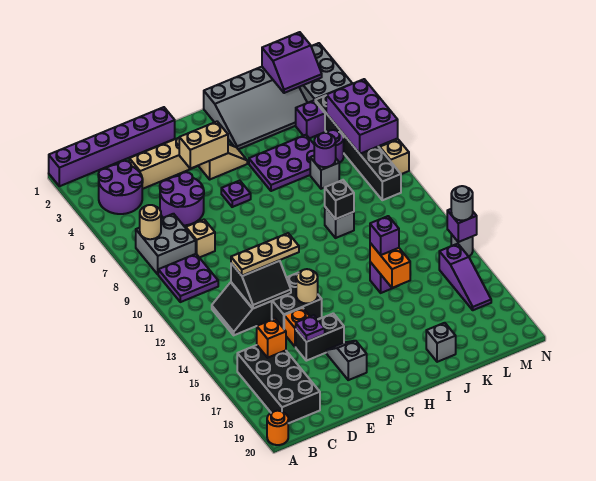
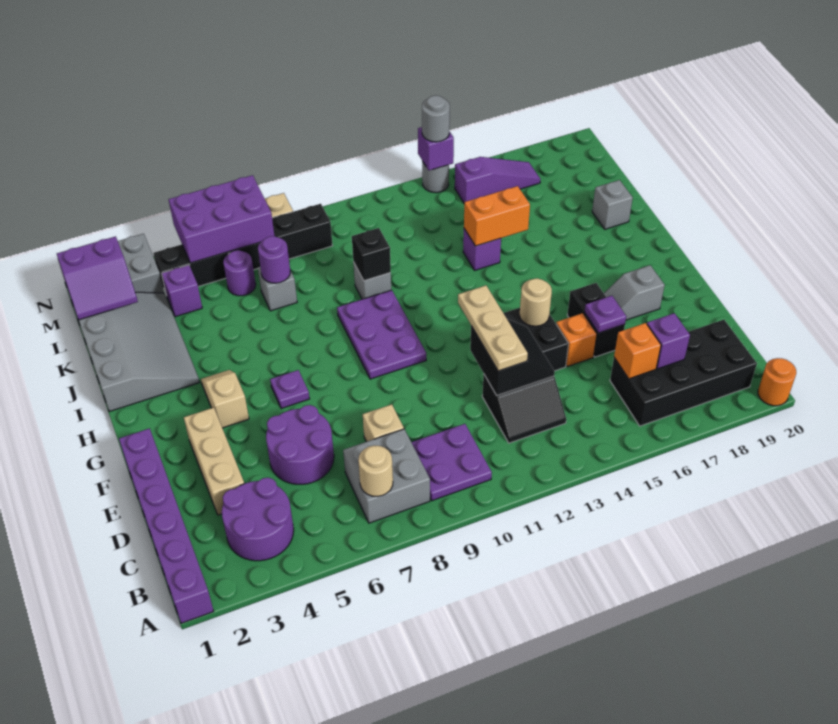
tan 1x2 brick [179,122,228,169] -> none
purple 2x3 plate [249,135,314,191] -> purple 2x3 plate moved to [337,290,426,379]
purple 1x1 brick [370,216,399,255] -> purple 1x1 brick moved to [647,313,690,369]
purple 2x2 slope [262,32,322,93] -> purple 2x2 slope turned to [57,236,138,320]

